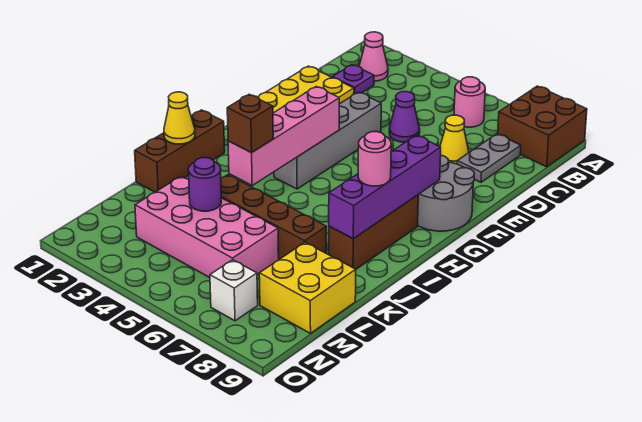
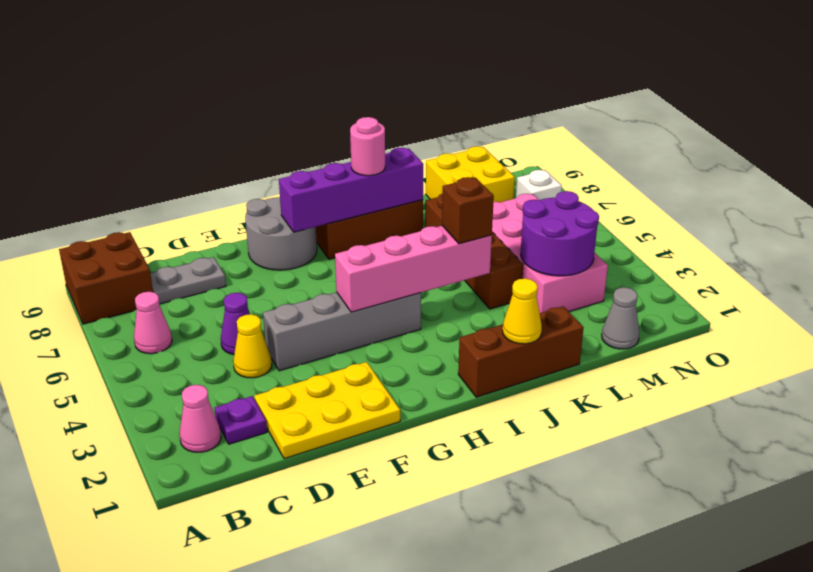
pink 1x1 round brick [454,77,485,127] -> pink 1x1 cone [134,292,172,354]
yellow 1x1 cone [440,115,469,164] -> yellow 1x1 cone moved to [233,314,272,378]
purple 1x1 round brick [188,158,221,211] -> purple 2x2 round brick [521,191,599,276]
none -> grey 1x1 cone [602,287,639,349]

